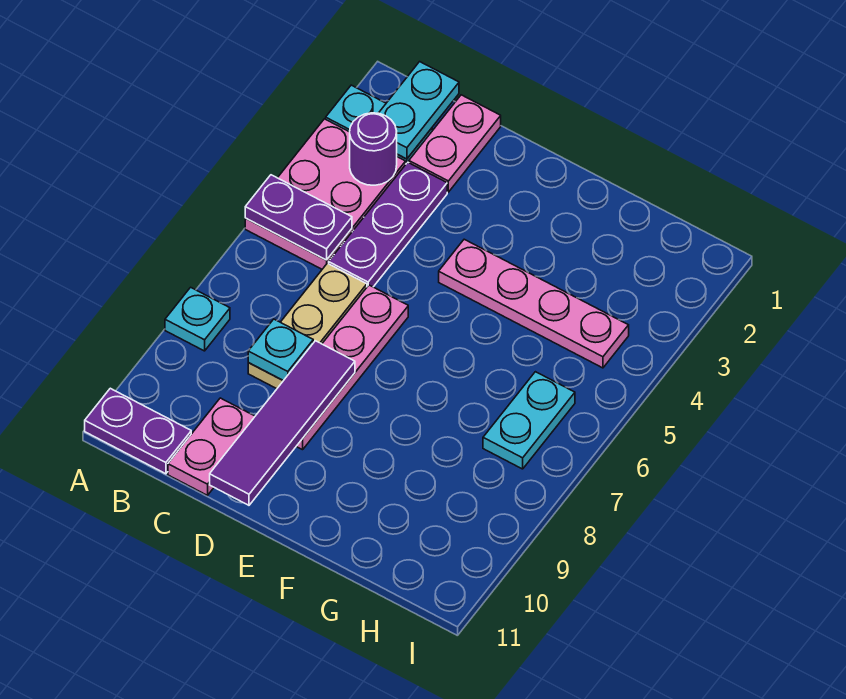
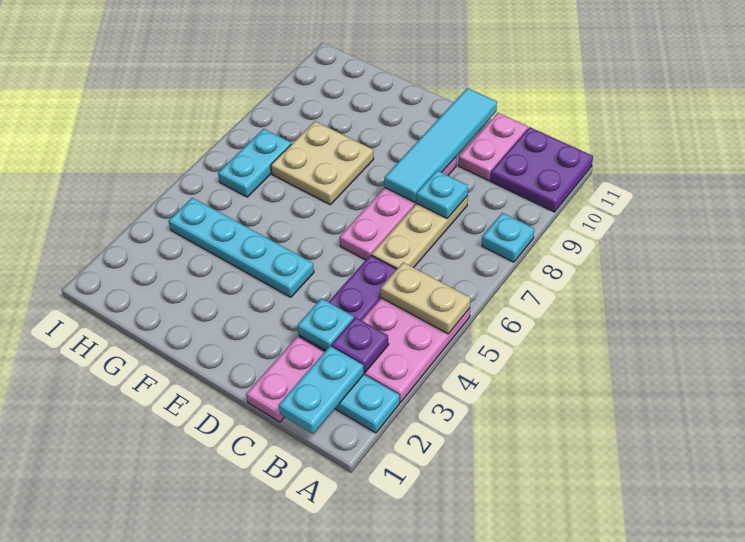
purple 1x2 plate [245,175,352,260] -> tan 1x2 plate [381,262,470,334]
purple 1x2 plate [85,388,191,474] -> purple 2x2 plate [490,127,593,212]
purple 1x1 round brick [350,113,397,185] -> purple 1x1 plate [331,317,389,373]
none -> cyan 1x1 plate [297,298,354,350]
purple 1x4 tile [210,341,355,505] -> cyan 1x4 tile [384,88,497,202]
pink 1x4 plate [439,239,629,368] -> cyan 1x4 plate [168,198,314,297]
none -> tan 2x2 plate [271,121,374,205]

